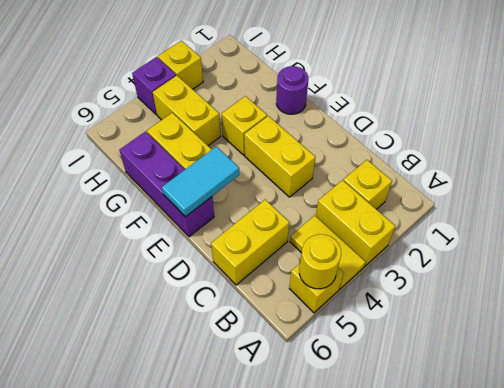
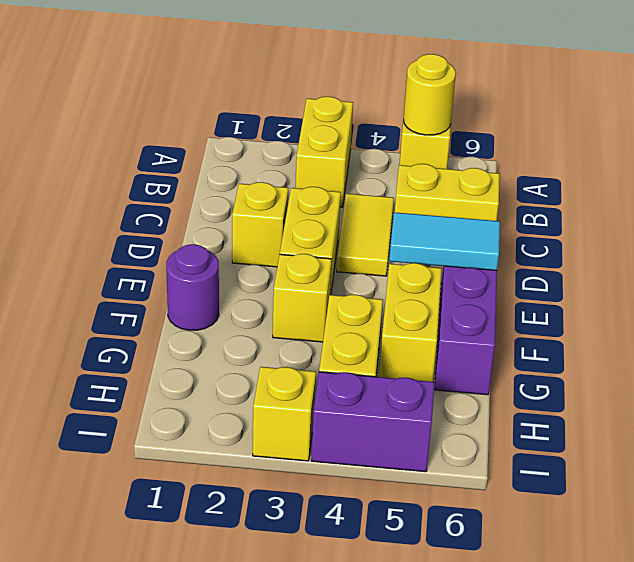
yellow 1x2 tile [290,215,366,289] -> yellow 1x2 tile moved to [337,194,394,276]
yellow 1x1 brick [343,160,392,209] -> yellow 1x1 brick moved to [232,182,288,267]
purple 1x1 brick [132,57,176,115] -> purple 1x2 brick [311,372,434,472]

